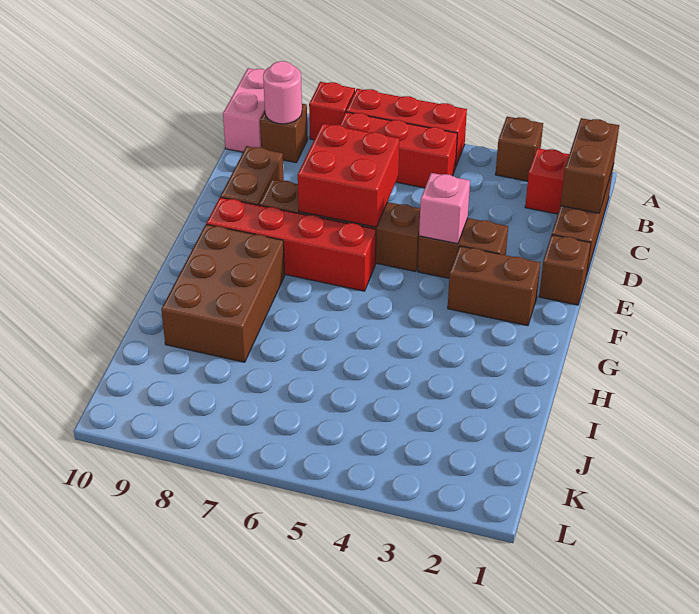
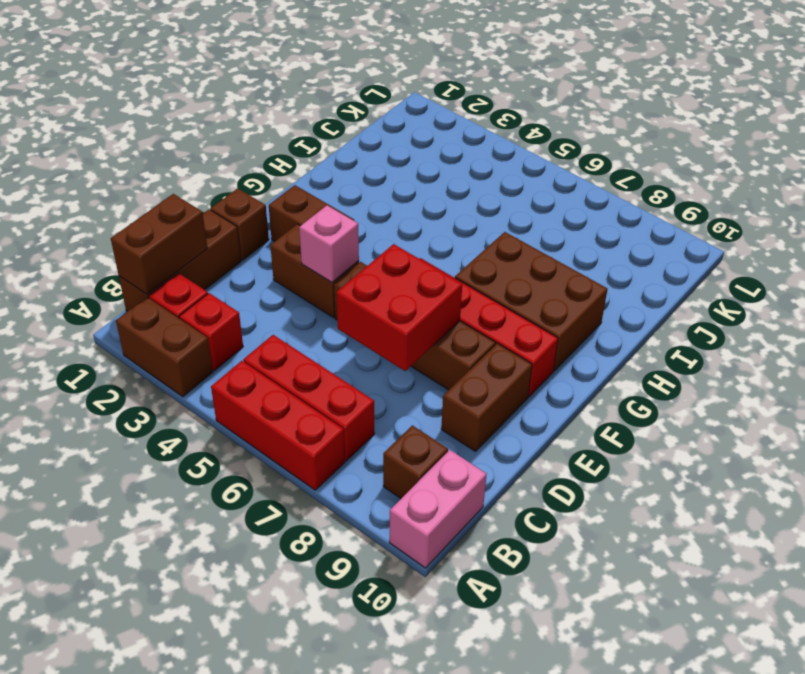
brown 1x1 brick [495,117,543,181] -> brown 1x2 brick [116,297,213,397]
red 1x1 brick [309,82,355,140] -> red 1x1 brick moved to [179,293,243,371]
pink 1x1 round brick [263,61,302,124] -> none
brown 2x3 brick [161,224,285,362] -> brown 2x3 brick turned to [455,232,608,371]

